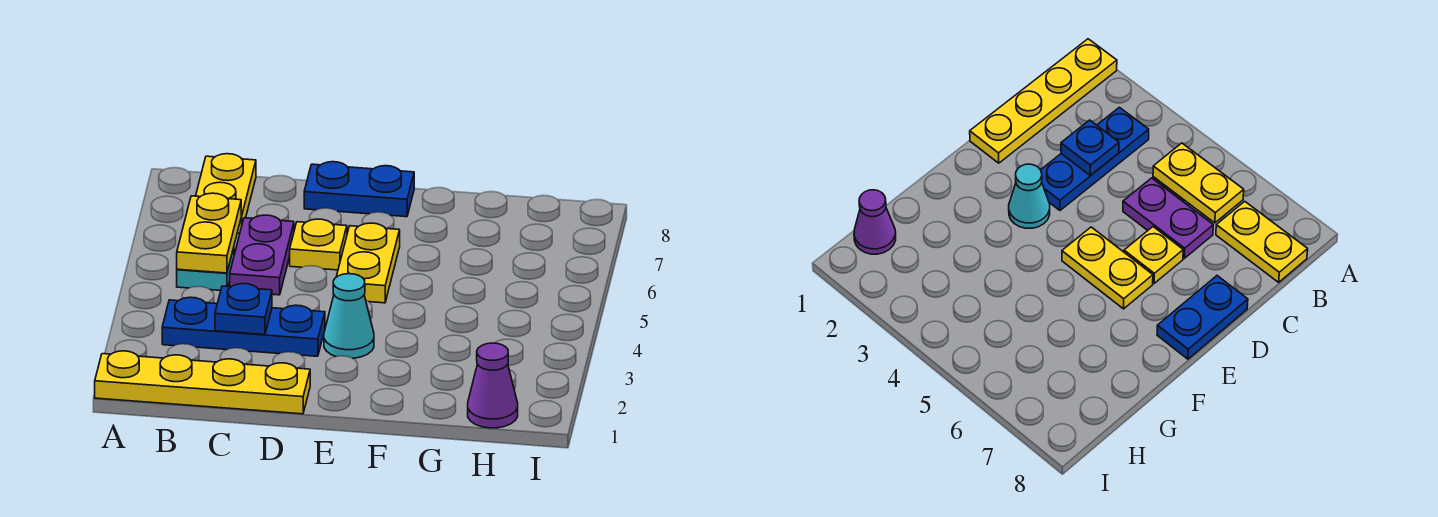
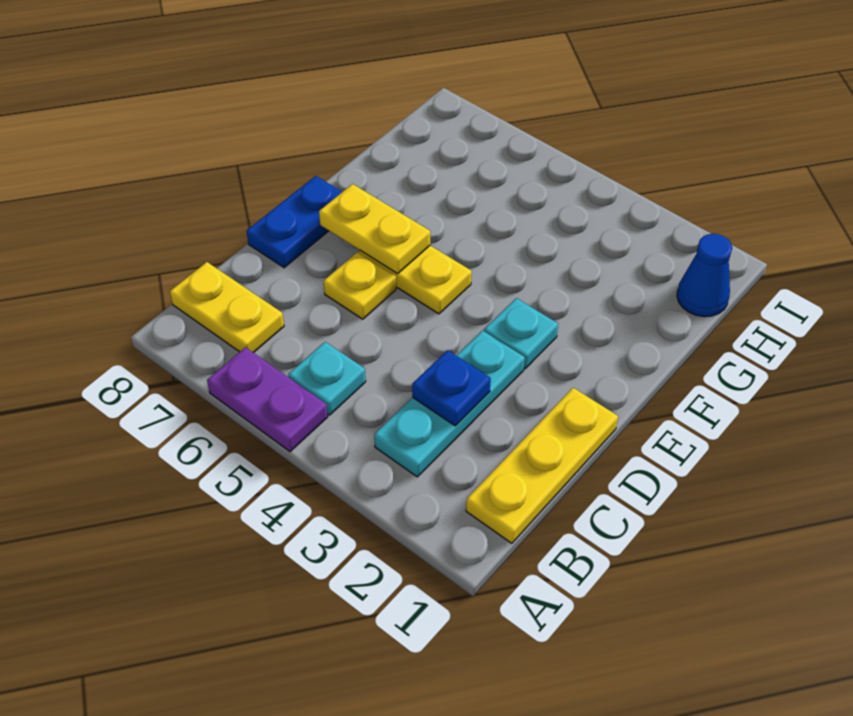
yellow 1x4 plate [95,351,310,414] -> yellow 1x3 plate [466,388,618,543]
blue 1x3 plate [162,297,325,356] -> cyan 1x3 plate [374,331,525,477]
yellow 1x2 plate [177,193,241,273] -> yellow 1x2 plate moved to [319,184,430,274]
purple 1x2 plate [230,215,294,295] -> purple 1x2 plate moved to [207,347,328,452]
cyan 1x1 cone [324,274,374,358] -> cyan 1x1 plate [484,298,558,368]
purple 1x1 cone [468,343,518,428] -> blue 1x1 cone [677,234,732,317]

